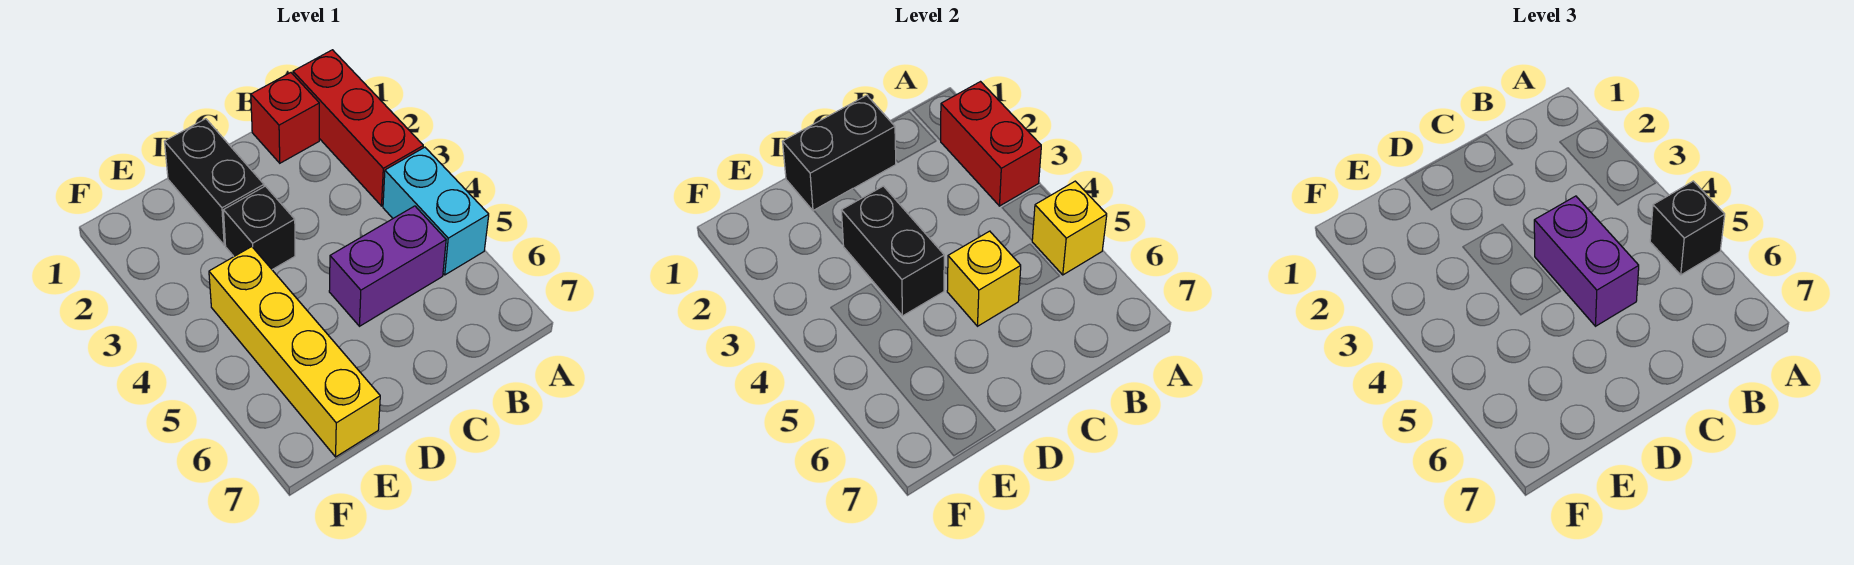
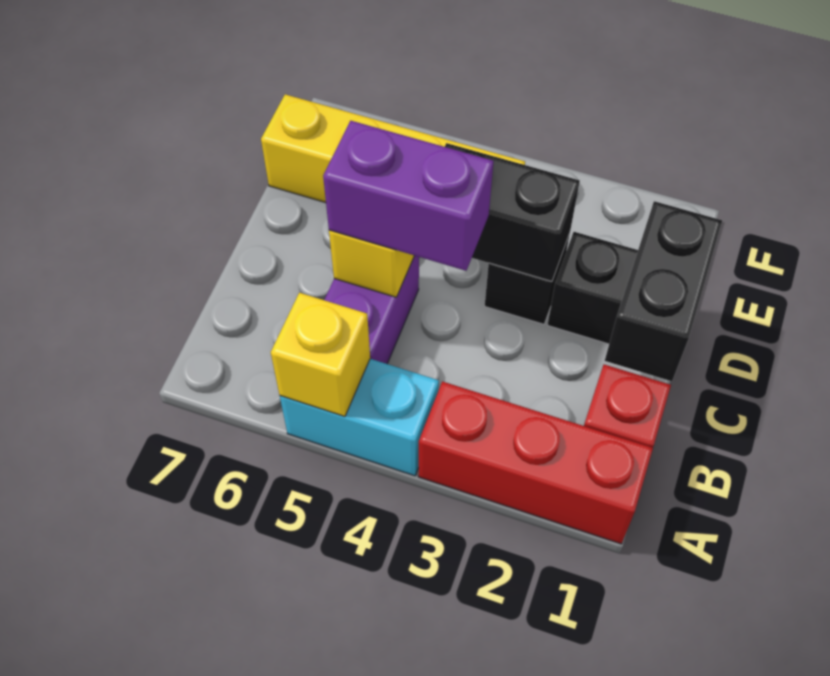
red 1x2 brick [940,82,1041,206] -> none
black 1x1 brick [1650,181,1725,275] -> none

